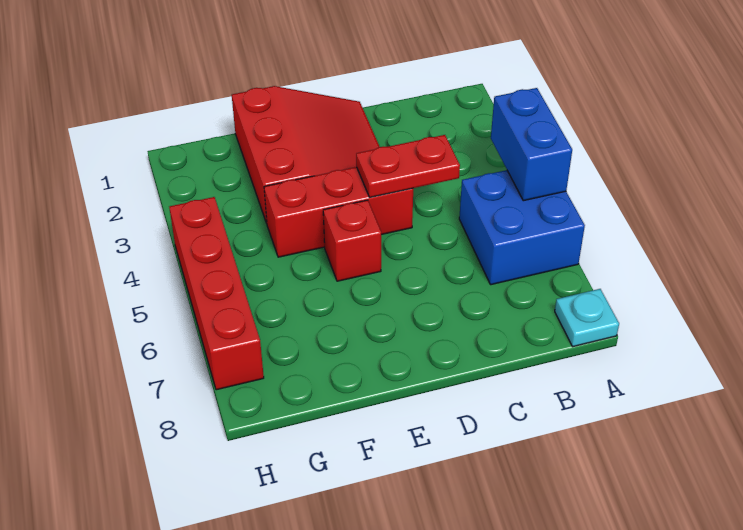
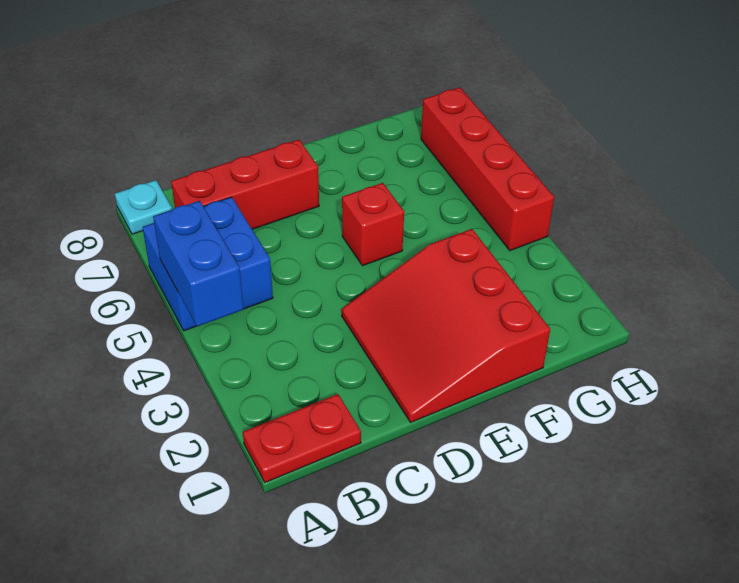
red 1x2 plate [356,135,460,197] -> red 1x2 plate moved to [243,394,361,483]
red 1x3 brick [264,167,413,257] -> red 1x3 brick moved to [171,140,319,229]

